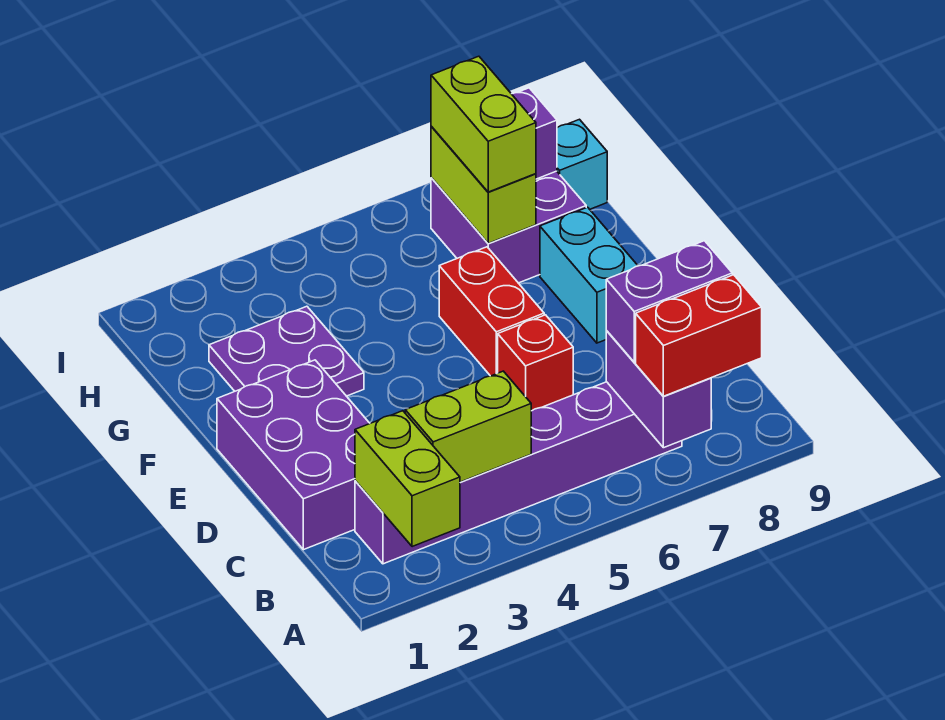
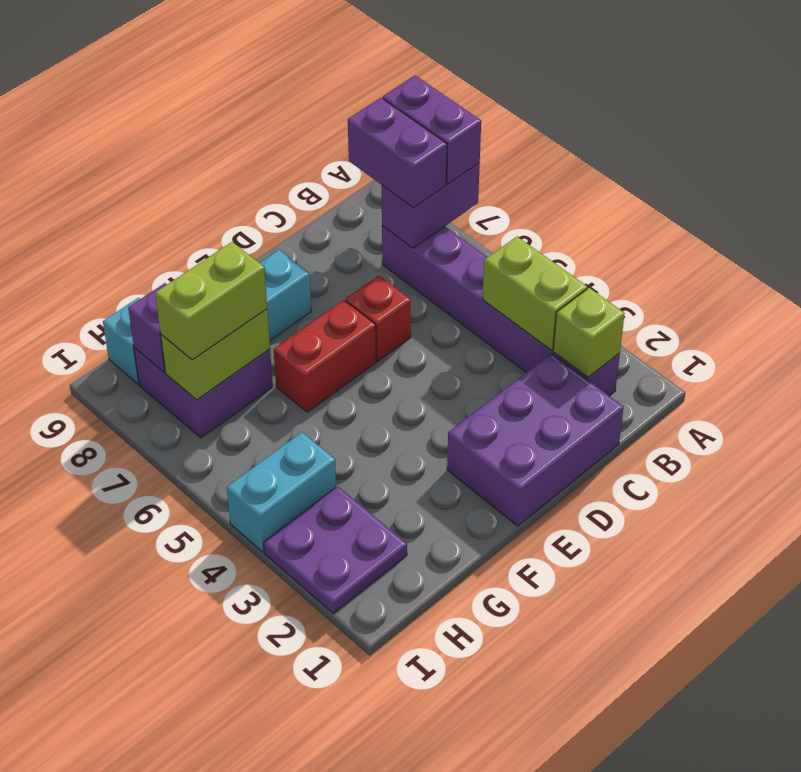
lime 1x2 brick [355,411,460,547] -> lime 1x1 brick [553,288,625,377]
red 1x2 brick [636,275,762,396] -> purple 1x2 brick [383,76,481,184]
purple 2x2 plate [209,306,364,396] -> purple 2x2 plate moved to [263,486,407,614]
none -> cyan 1x2 brick [227,432,336,552]

